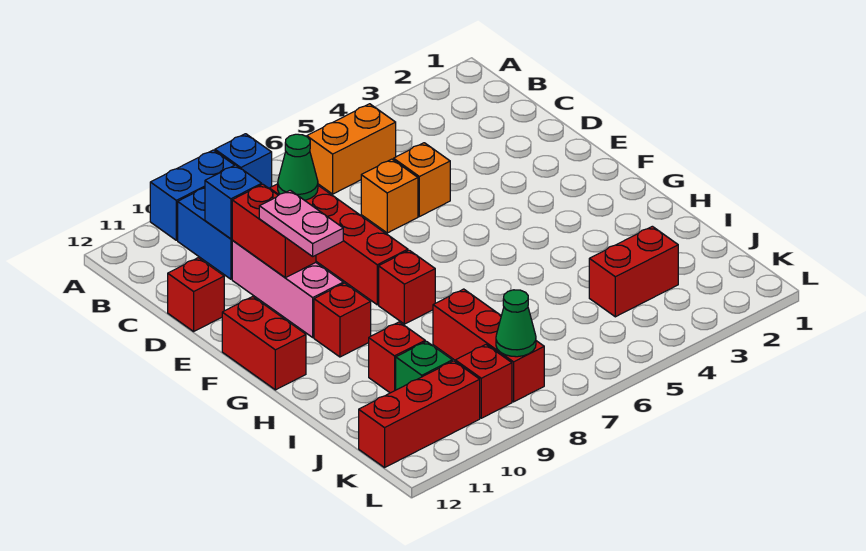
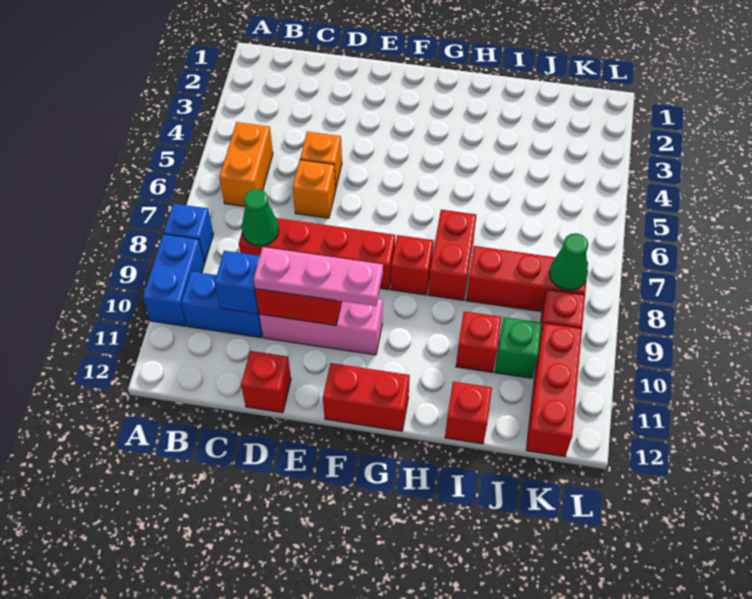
pink 1x2 plate [259,190,343,256] -> pink 1x3 plate [254,247,383,306]
red 1x1 brick [314,283,371,357] -> red 1x1 brick moved to [445,382,492,444]
red 1x2 brick [589,226,678,317] -> red 1x2 brick moved to [428,210,477,300]

